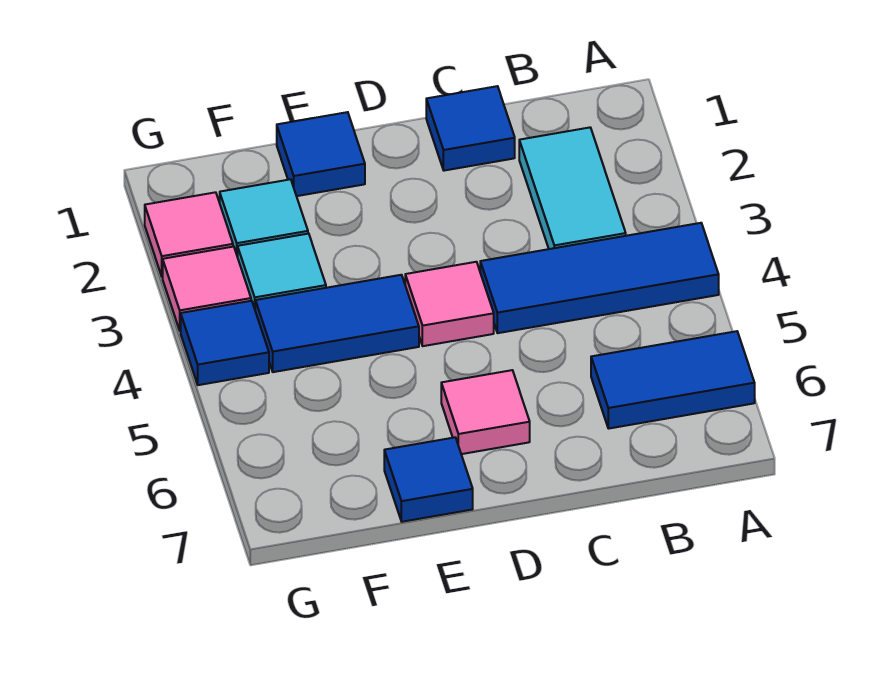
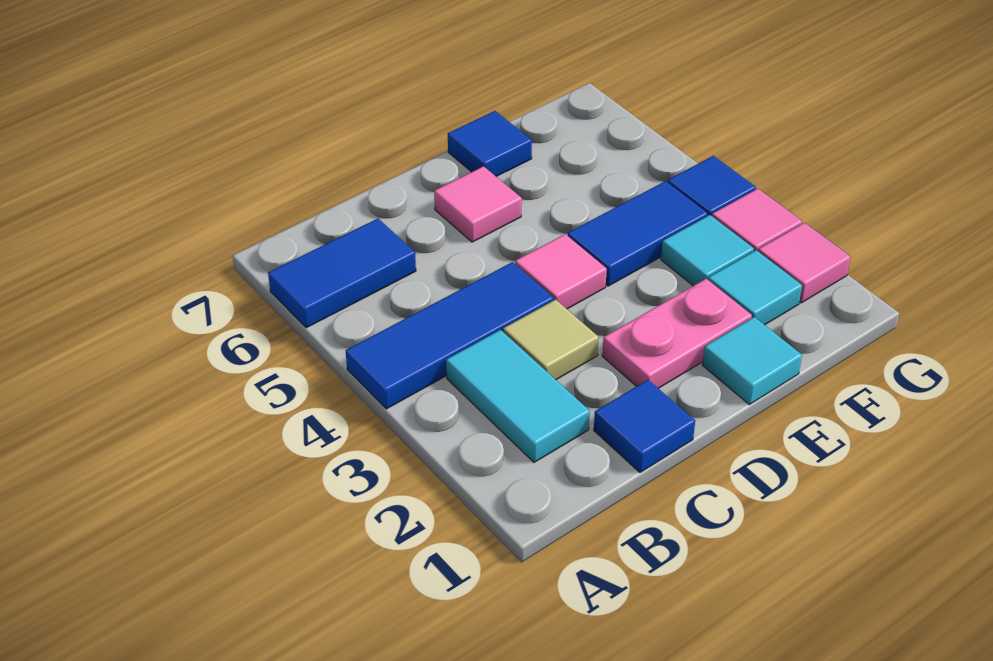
none -> tan 1x1 tile [503,300,599,380]
none -> pink 1x2 plate [602,279,752,388]
blue 1x1 tile [277,112,365,196] -> cyan 1x1 tile [703,317,802,405]

